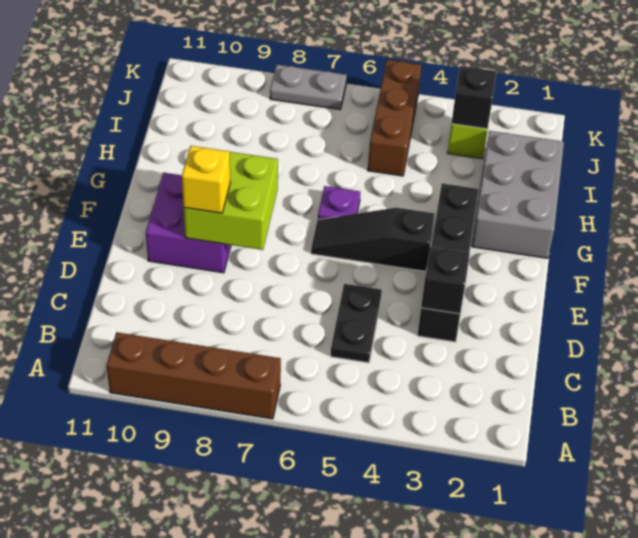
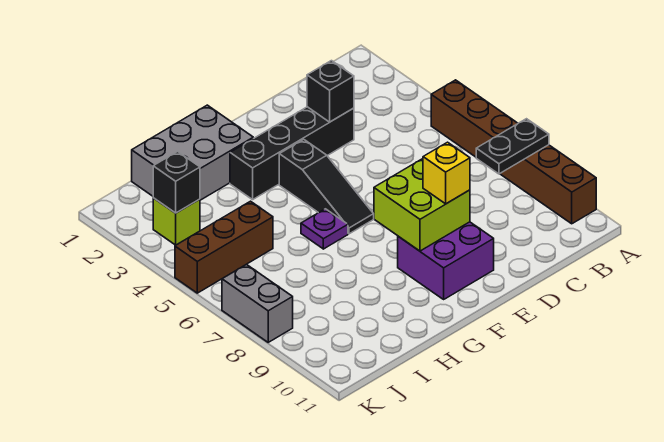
brown 1x4 brick [106,332,281,419] -> brown 1x6 brick [431,80,596,224]
black 1x2 plate [331,284,382,363] -> black 1x2 plate moved to [476,119,549,174]
grey 1x2 plate [270,65,347,110] -> grey 1x2 brick [222,264,293,342]

